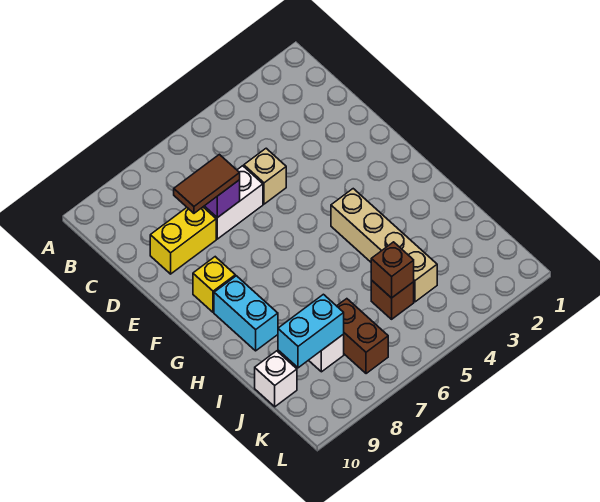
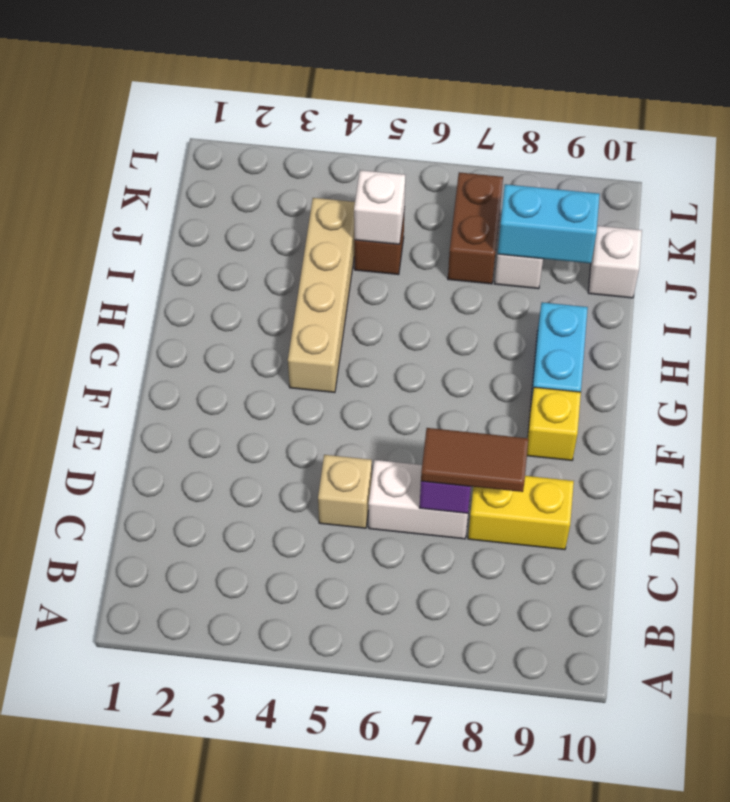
brown 1x1 brick [371,242,414,298] -> white 1x1 brick [354,170,405,244]

